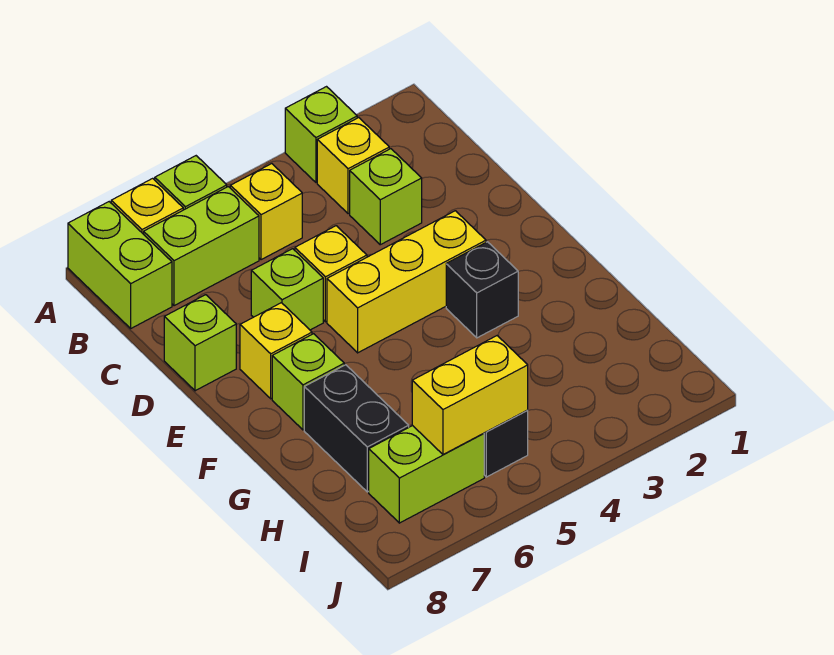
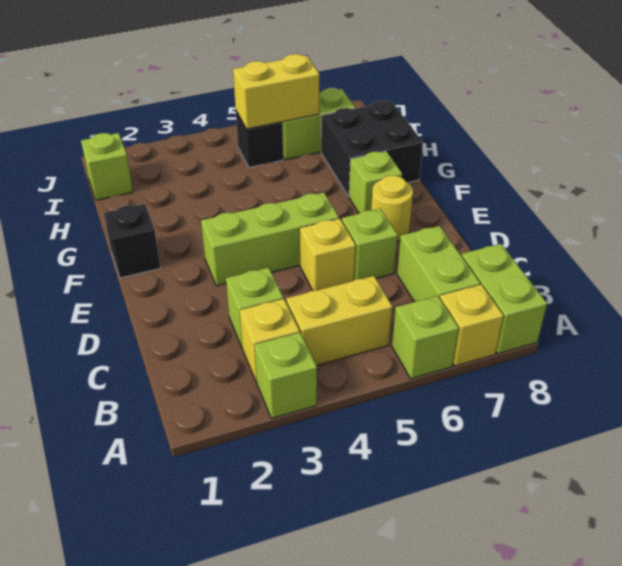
yellow 1x1 brick [230,164,302,260] -> yellow 1x2 brick [286,276,392,365]
lime 1x2 brick [144,187,259,306] -> lime 1x2 brick turned to [397,226,480,302]
lime 1x1 brick [164,295,236,391] -> lime 1x1 brick moved to [81,133,133,200]
yellow 1x3 brick [327,211,486,353] -> lime 1x3 brick [201,192,339,286]
yellow 1x1 brick [240,303,312,399] -> yellow 1x1 round brick [371,175,413,242]
black 1x1 brick [446,242,518,338] -> black 1x1 brick moved to [104,204,160,278]
black 1x2 brick [304,365,409,492] -> black 2x2 brick [321,101,423,196]

